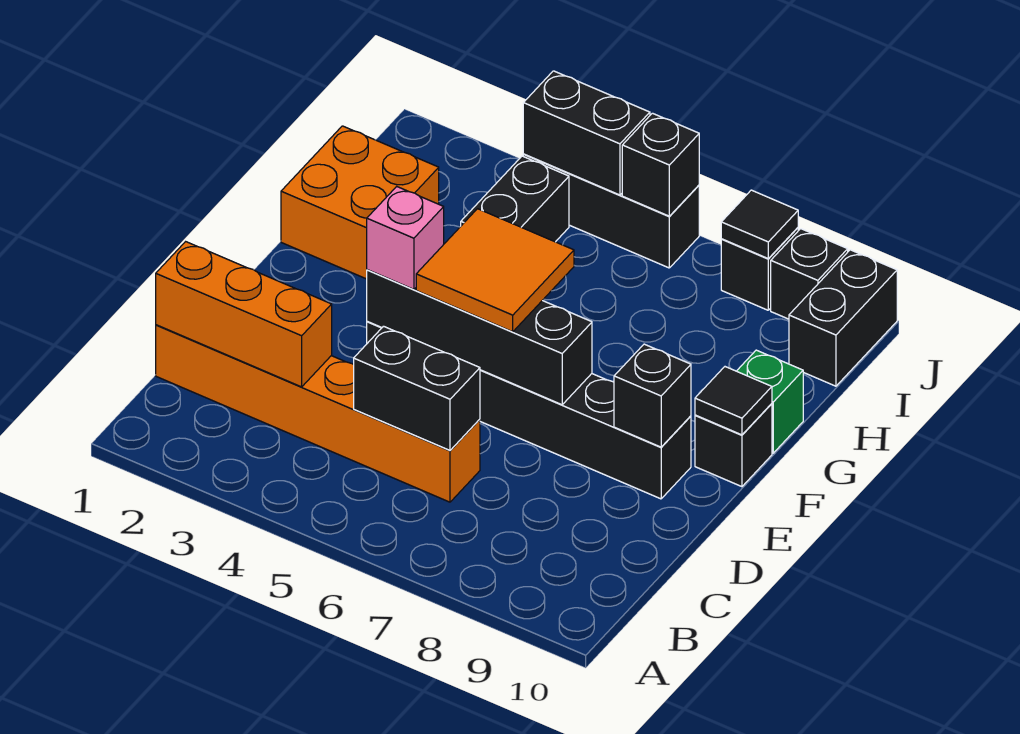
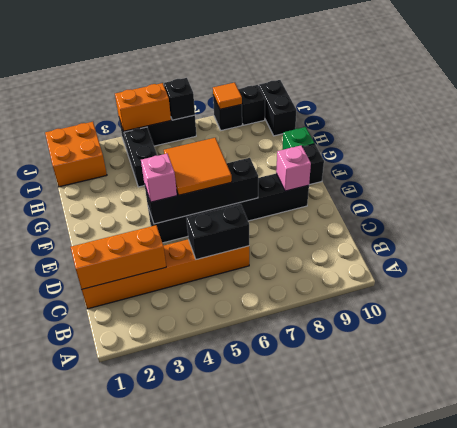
black 1x1 brick [614,344,691,447] -> pink 1x1 brick [276,145,311,191]
black 1x1 tile [695,367,772,435] -> none
orange 2x2 brick [281,126,439,279] -> orange 2x2 brick moved to [45,122,107,187]
black 1x2 brick [523,71,650,195] -> orange 1x2 brick [115,83,171,131]
black 1x1 tile [721,190,798,258] -> orange 1x1 tile [213,83,242,109]

